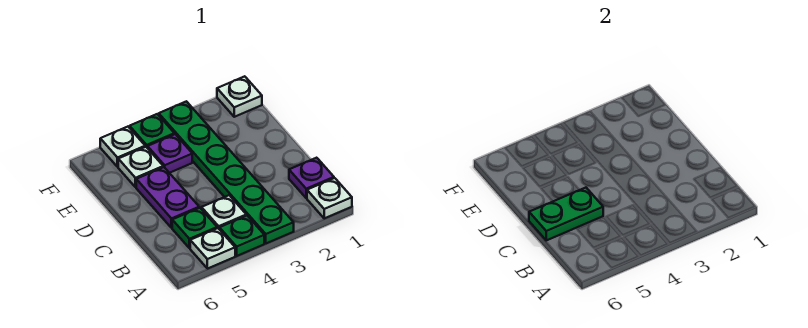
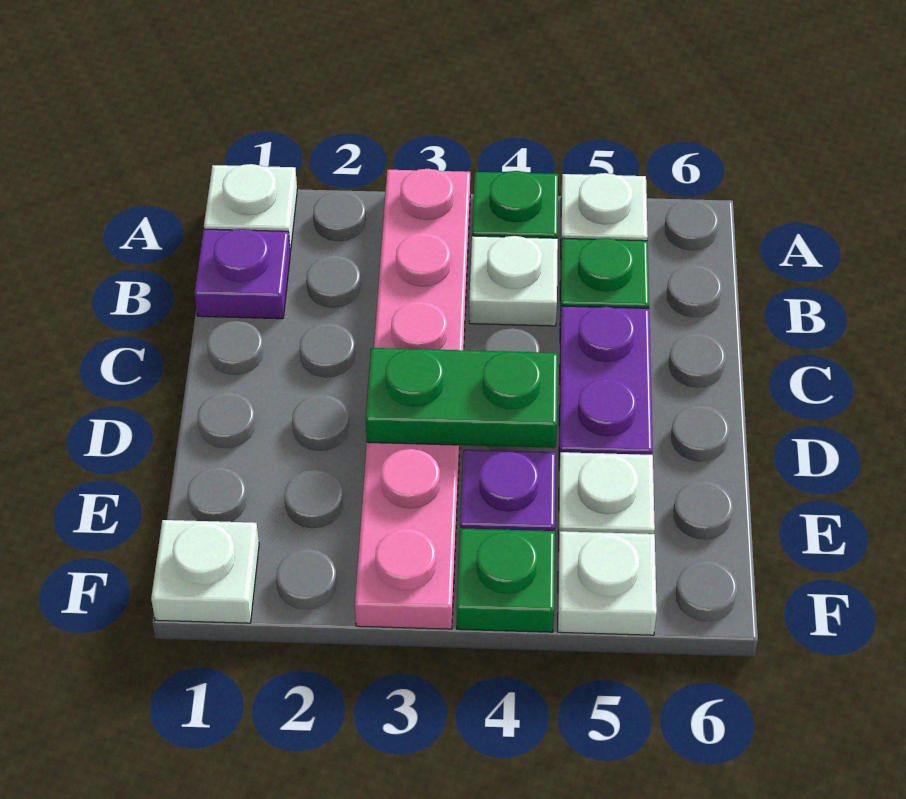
green 1x6 plate [159,101,294,243] -> pink 1x6 plate [355,169,470,629]
green 1x2 plate [529,188,603,240] -> green 1x2 plate moved to [366,348,558,448]

